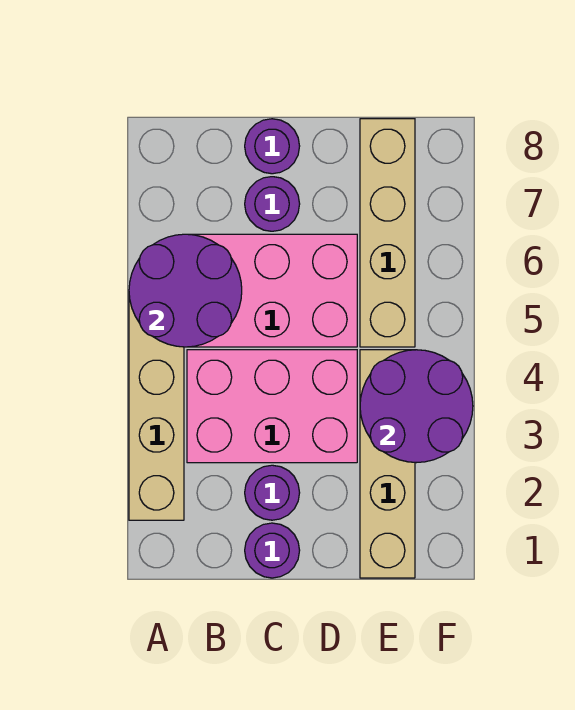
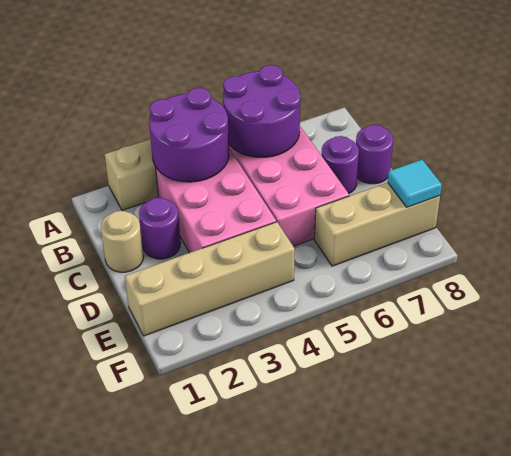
purple 1x1 round brick [245,523,300,578] -> tan 1x1 round brick [100,211,144,272]
purple 2x2 round brick [360,350,473,463] -> purple 2x2 round brick moved to [149,88,229,182]
tan 1x4 brick [360,119,415,347] -> tan 1x3 brick [315,183,440,266]
none -> cyan 1x1 tile [388,160,442,207]

